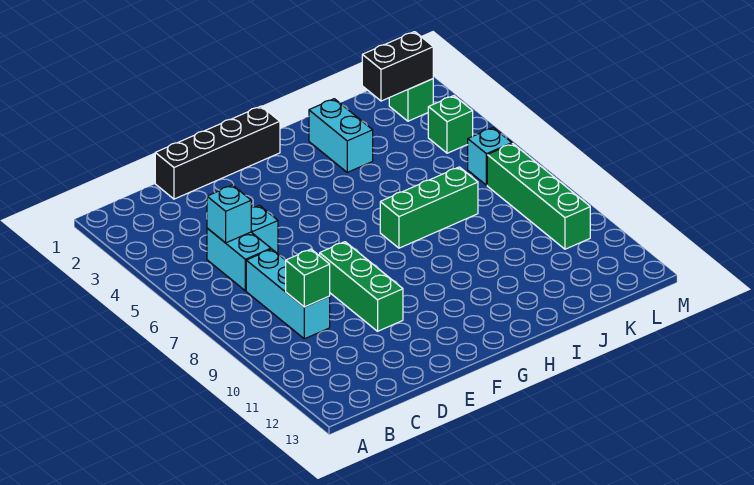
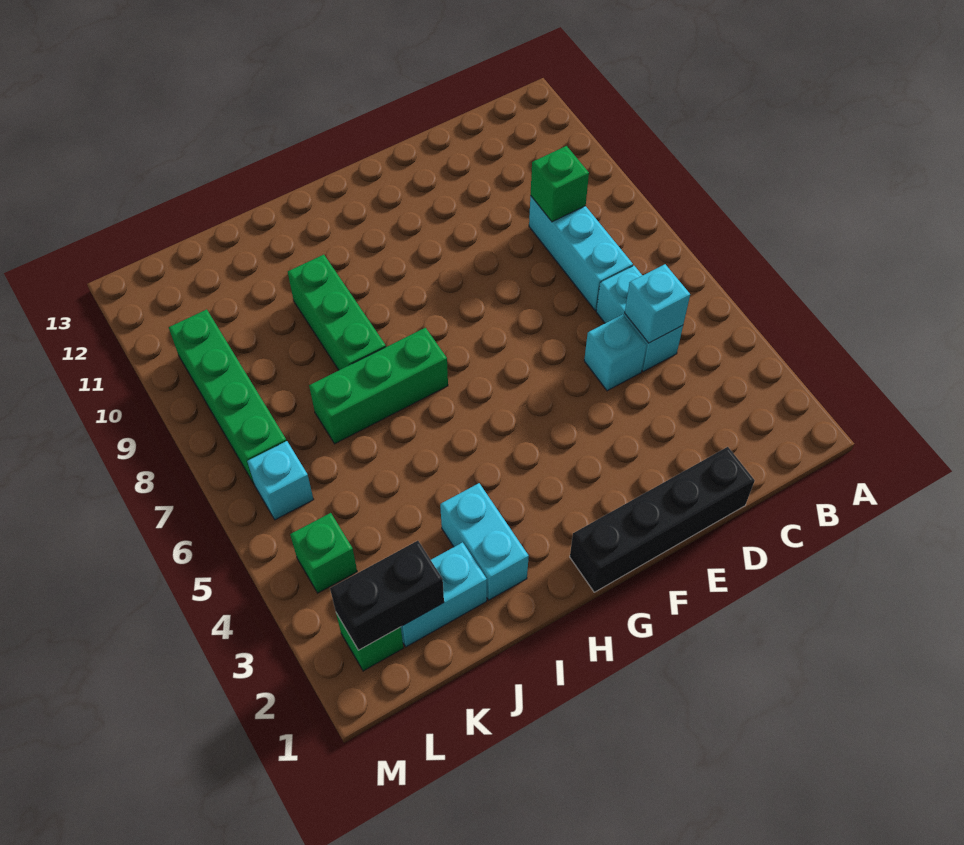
green 1x3 brick [320,242,403,331] -> green 1x3 brick moved to [288,255,386,370]
none -> cyan 1x2 brick [401,542,487,647]

